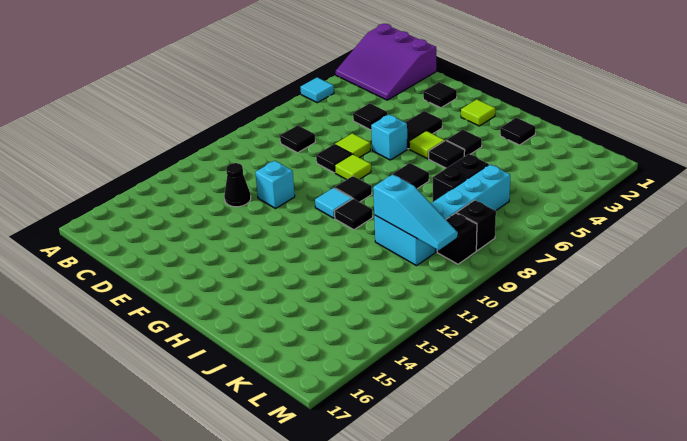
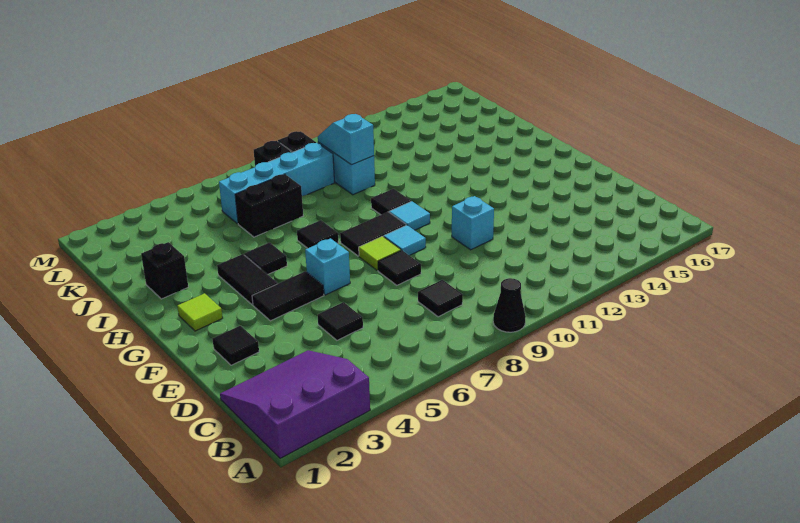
purple 3x3 slope [336,24,436,100] -> purple 3x3 slope turned to [220,350,370,458]
cyan 1x1 tile [301,77,334,103] -> cyan 1x1 tile moved to [384,225,426,256]
black 1x1 cone [224,163,251,207] -> black 1x1 cone moved to [493,278,526,332]
lime 1x1 tile [335,133,370,158] -> none
lime 1x1 tile [409,131,445,159] -> none
black 1x1 tile [335,176,372,202] -> black 1x2 tile [340,212,406,256]
black 1x1 tile [446,130,482,156] -> black 1x2 tile [217,254,278,305]
black 1x1 tile [500,118,536,145] -> black 1x1 brick [141,242,188,299]
cyan 1x3 slope [373,175,458,250] -> cyan 1x2 slope [318,114,374,165]

